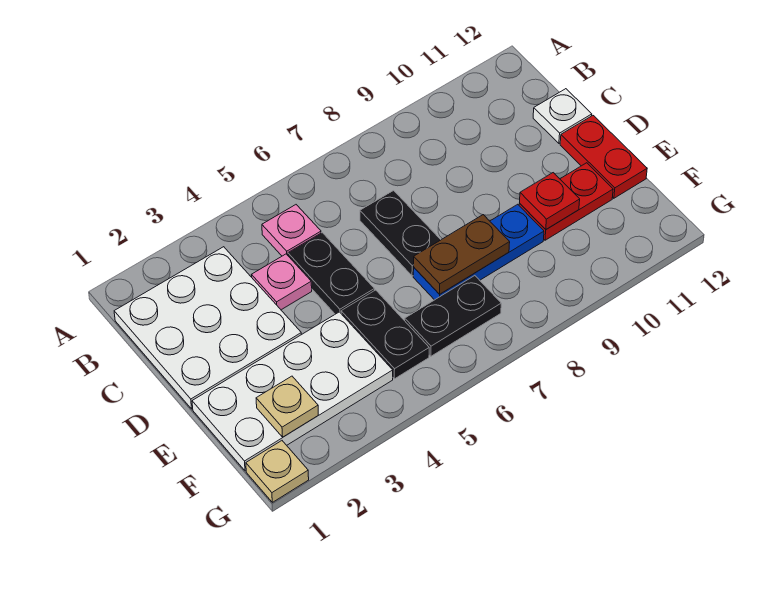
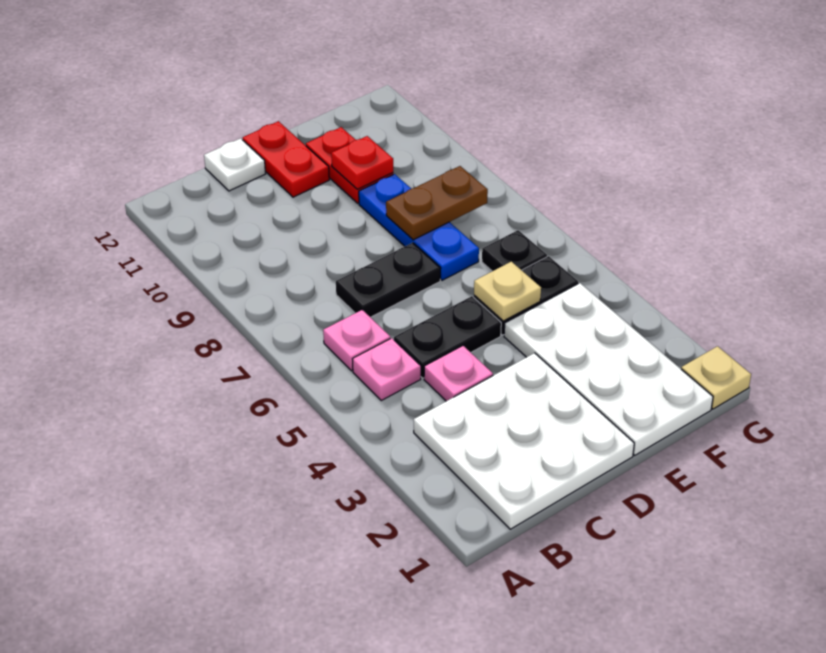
none -> pink 1x1 plate [323,310,390,371]
red 1x2 plate [560,116,647,198] -> red 1x2 plate turned to [243,121,329,197]
brown 1x2 plate [414,215,510,294] -> brown 1x2 plate turned to [386,166,488,240]
tan 1x1 plate [256,376,318,437] -> tan 1x1 plate moved to [474,262,541,321]
black 1x2 plate [405,276,501,356] -> black 1x1 plate [482,230,547,271]

